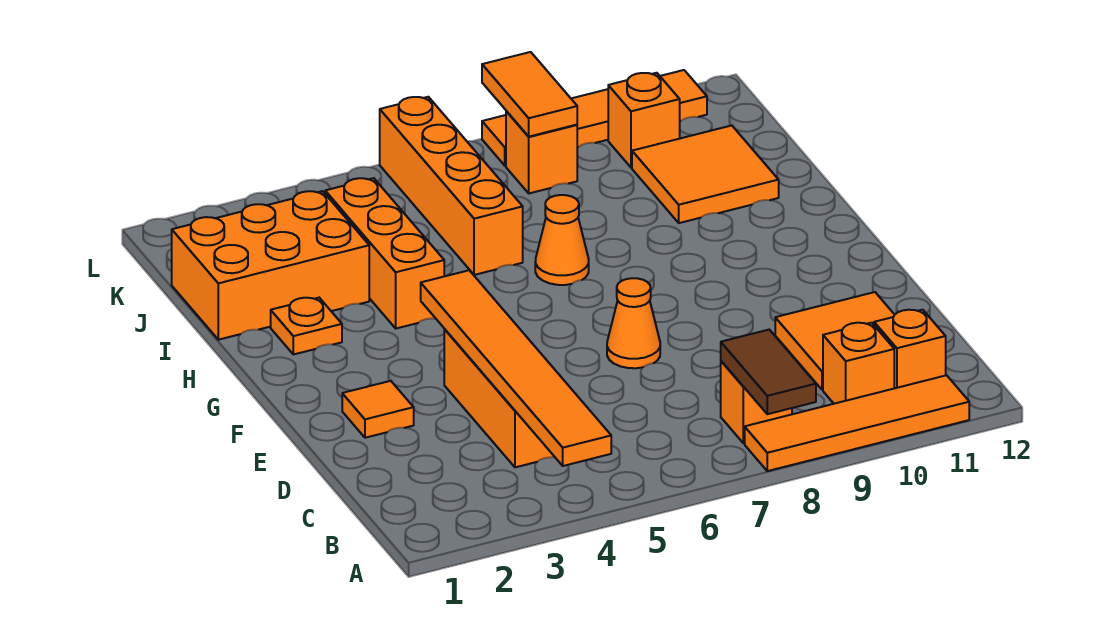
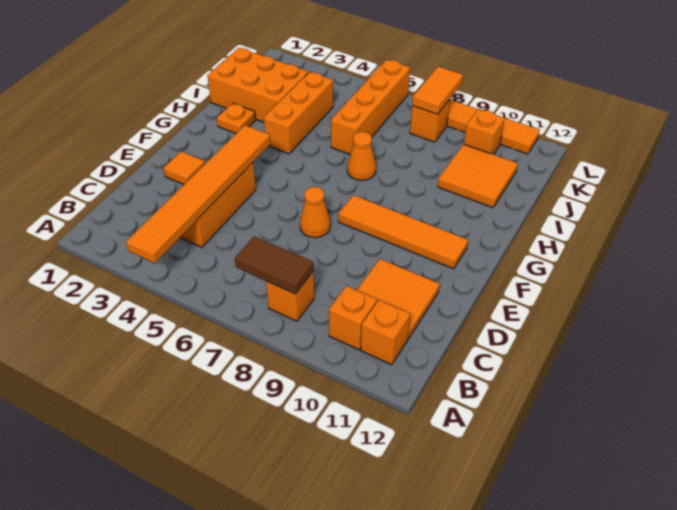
orange 1x4 tile [745,375,969,471] -> orange 1x4 tile moved to [338,195,468,269]
brown 1x2 tile [721,330,816,414] -> brown 1x2 tile turned to [235,237,313,294]

